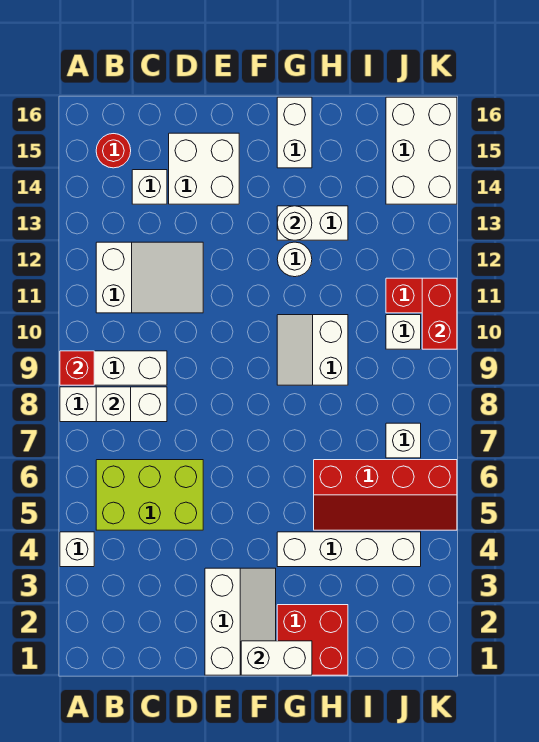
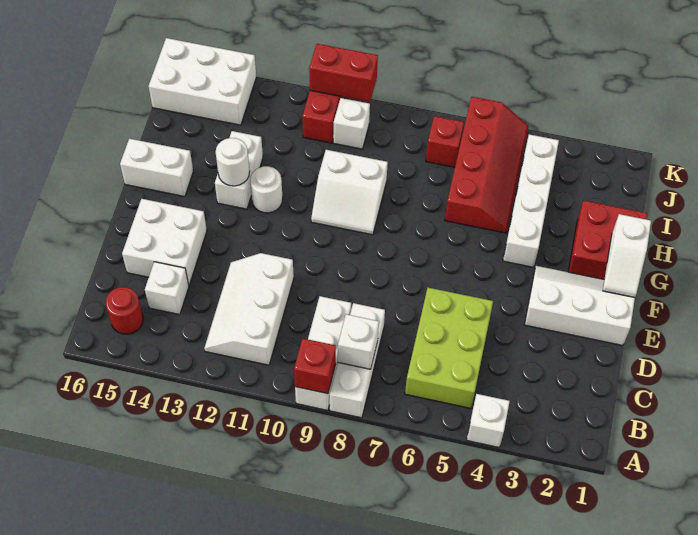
white 2x3 slope [96,242,203,313] -> white 2x3 slope turned to [204,253,294,365]
white 1x2 brick [241,641,312,675] -> white 1x2 slope [603,214,651,297]
white 1x1 brick [386,423,421,458] -> red 1x1 brick [426,116,464,167]

